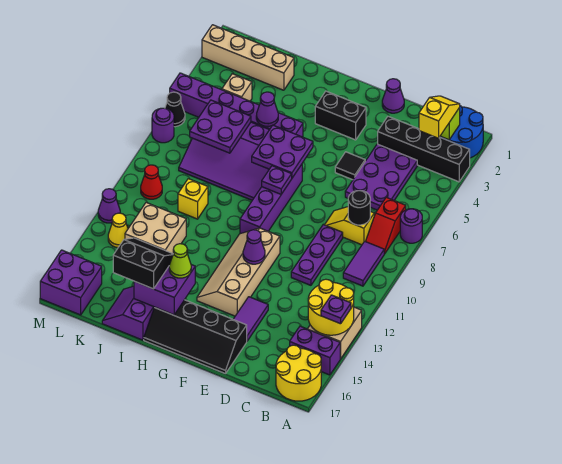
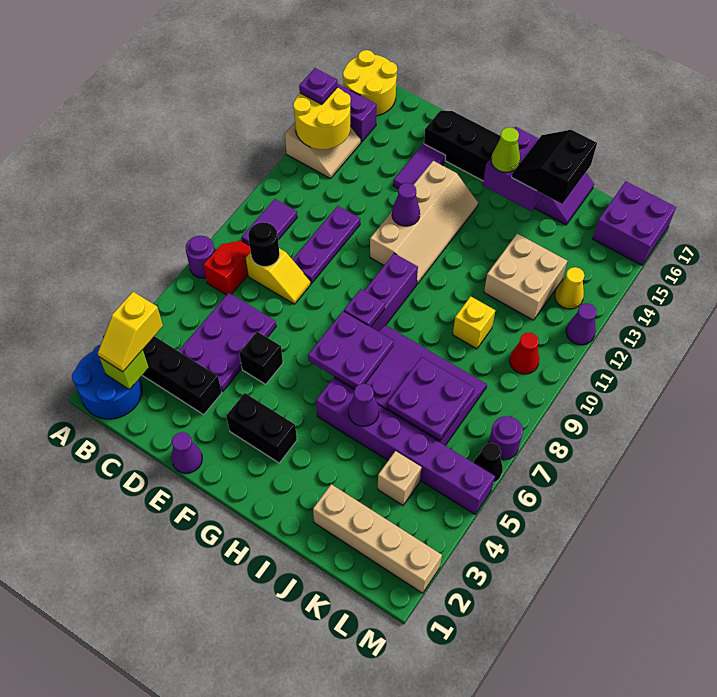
black 1x1 tile [335,152,365,180] -> black 1x1 brick [239,332,283,384]
black 2x2 slope [113,238,173,289] -> black 2x2 slope turned to [512,130,597,204]

